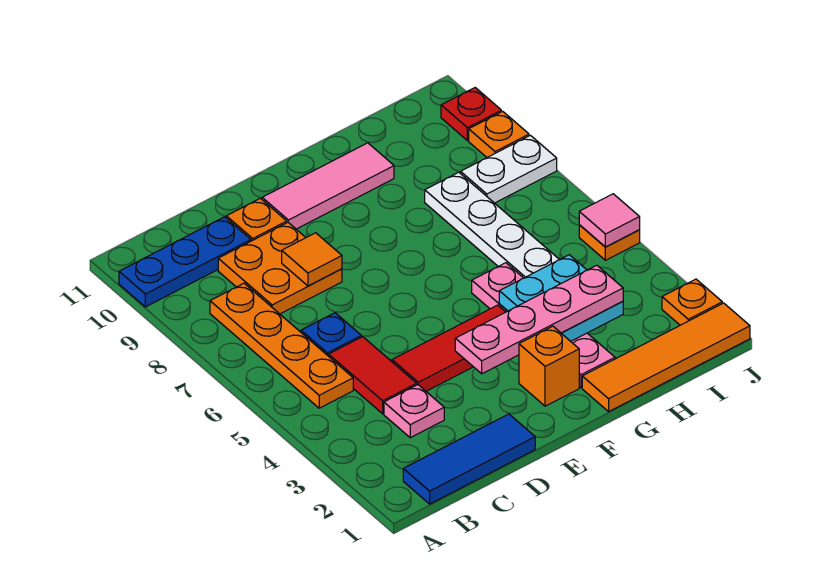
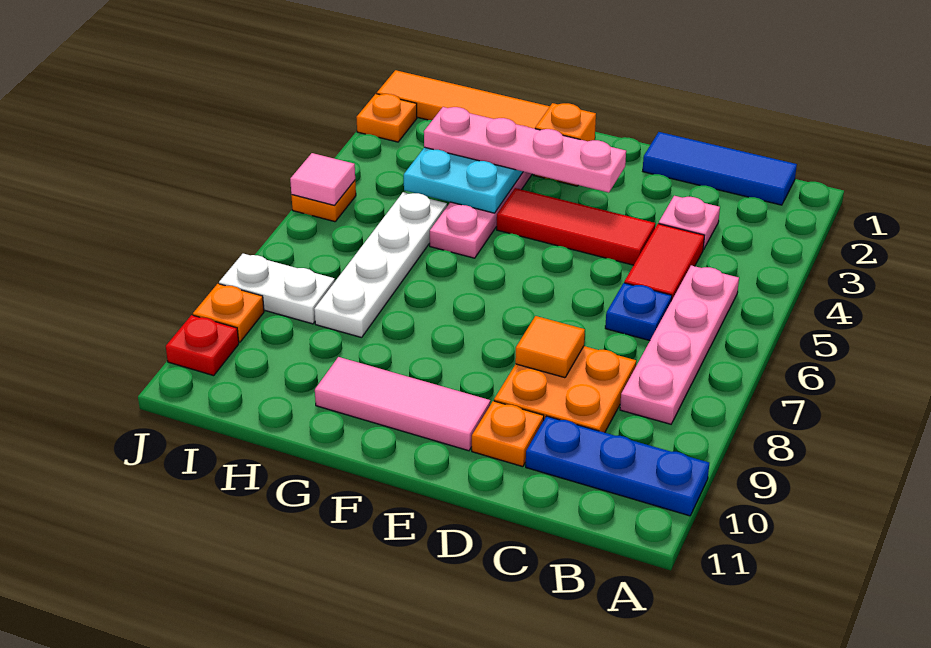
orange 1x4 plate [210,283,353,408] -> pink 1x4 plate [620,265,739,424]

